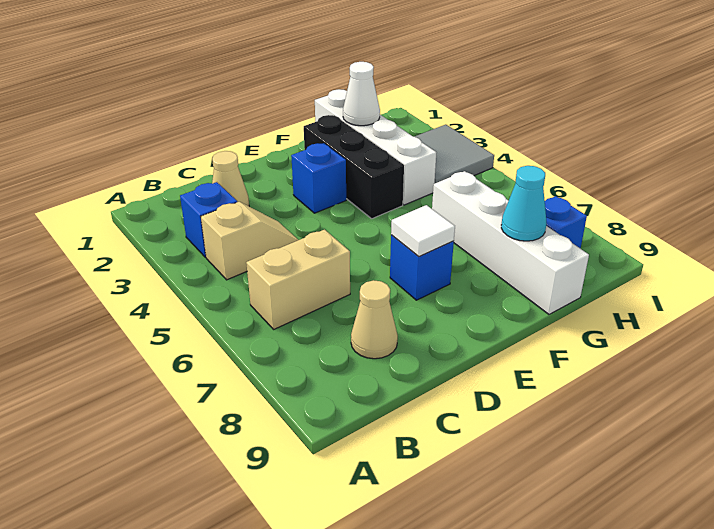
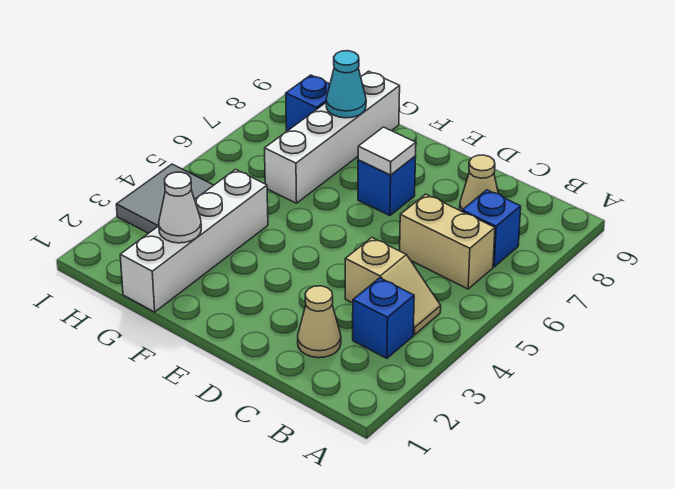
tan 1x2 slope [201,202,298,280] -> tan 1x2 slope turned to [345,238,441,335]
blue 1x1 brick [291,143,346,213] -> blue 1x1 brick moved to [462,190,521,267]
black 1x3 brick [304,115,404,219] -> none

